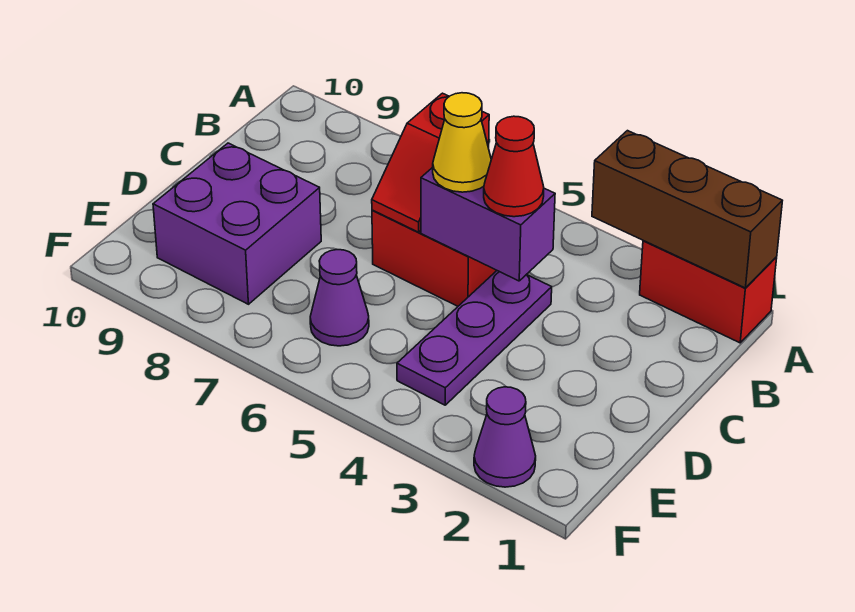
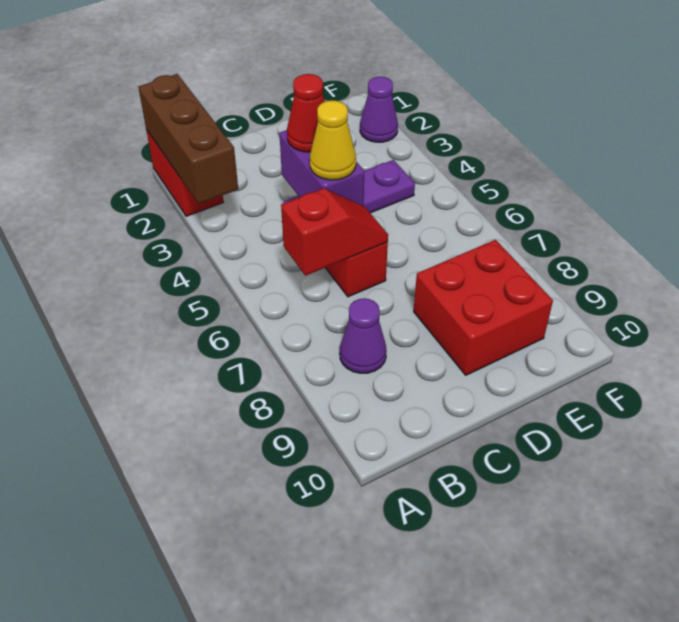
purple 2x2 brick [153,143,321,304] -> red 2x2 brick [414,240,553,375]
purple 1x1 cone [310,250,369,346] -> purple 1x1 cone moved to [340,298,386,373]

